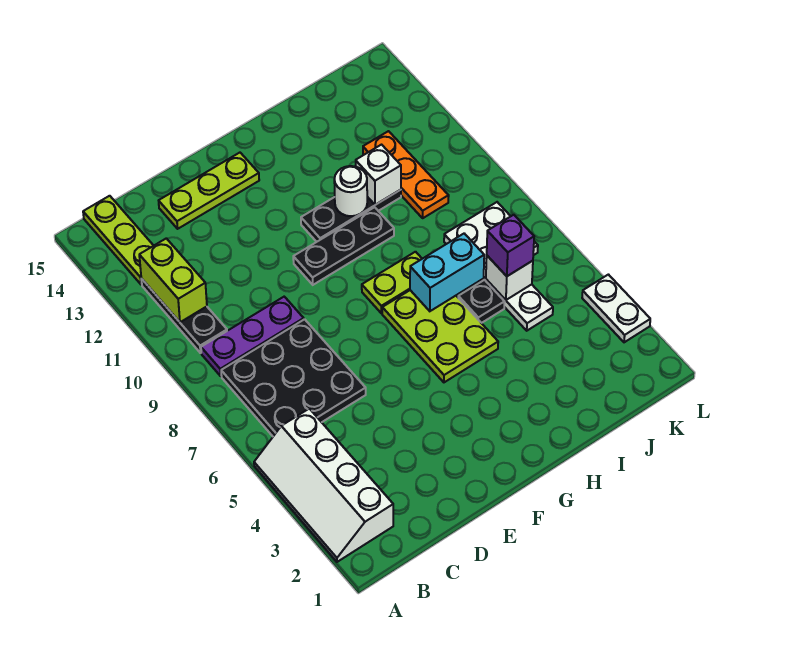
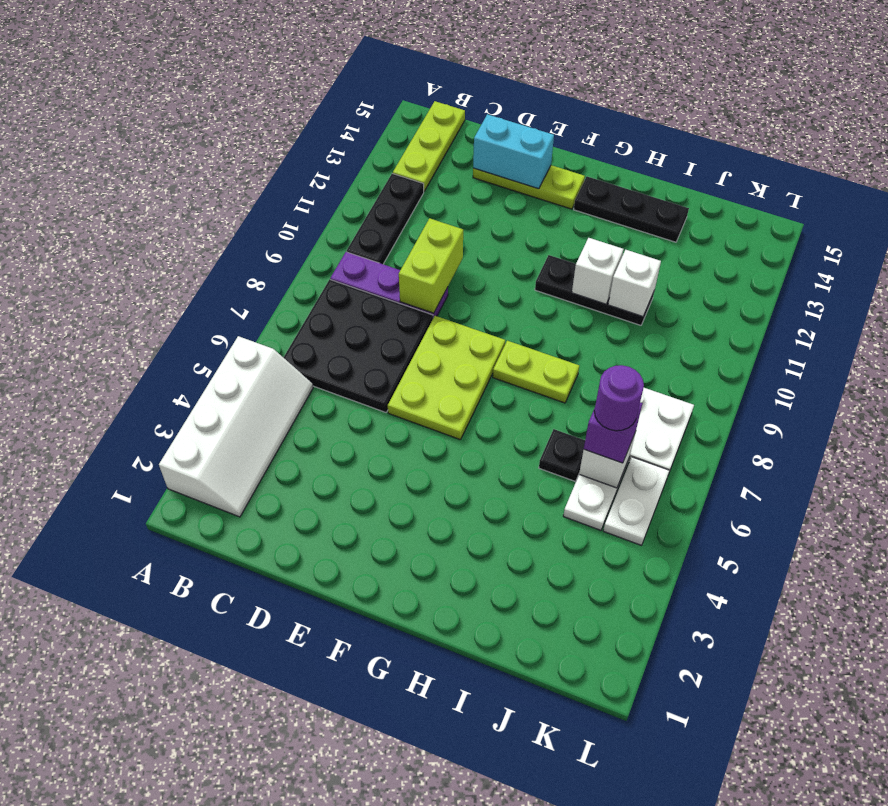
white 2x4 slope [254,409,393,562] -> white 2x4 slope turned to [159,336,313,517]
lime 1x2 brick [139,238,207,322] -> lime 1x2 brick moved to [399,218,463,313]
black 1x3 plate [293,207,394,285] -> black 1x3 plate moved to [574,177,689,242]
lime 2x3 plate [382,290,498,382] -> lime 2x3 plate moved to [388,316,505,440]
cyan 1x2 brick [410,234,484,311] -> cyan 1x2 brick moved to [473,114,554,189]
white 1x1 round brick [334,166,367,216] -> white 1x1 brick [572,238,623,304]
none -> purple 1x1 round brick [594,365,644,431]
orange 1x3 plate [363,131,449,218] -> none
white 1x2 plate [582,275,650,342] -> white 1x2 plate moved to [603,457,669,545]

